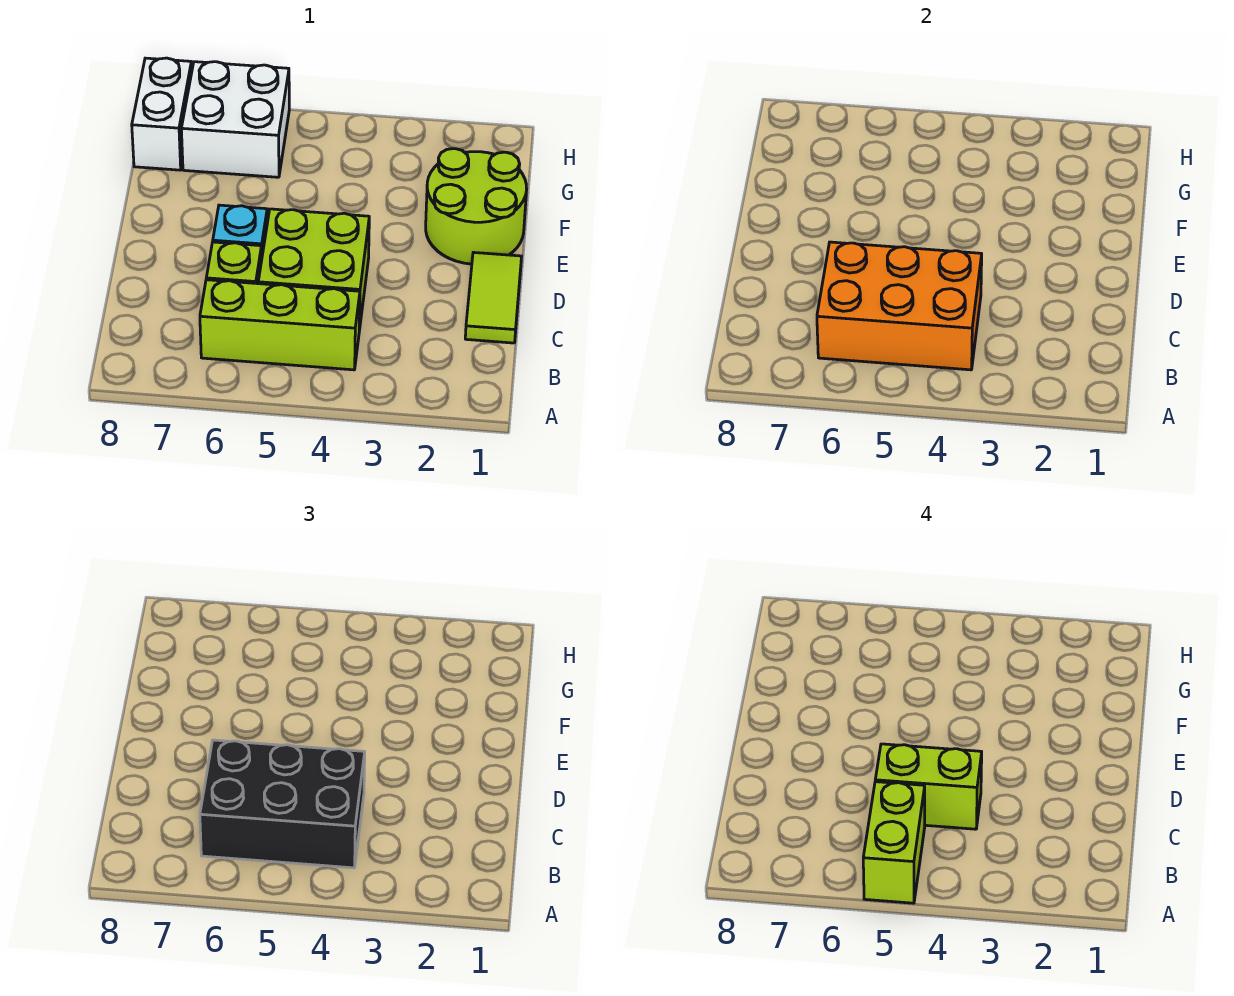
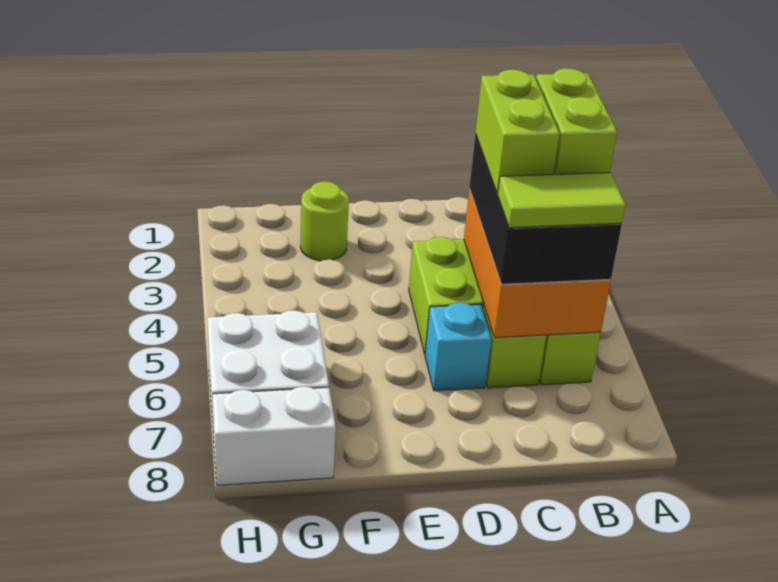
lime 1x2 brick [863,782,925,903] -> lime 1x2 brick turned to [536,69,617,175]
lime 1x2 tile [465,252,522,343] -> lime 1x2 tile moved to [497,173,626,228]
lime 2x2 round brick [426,149,527,264] -> lime 1x1 round brick [300,182,349,261]

